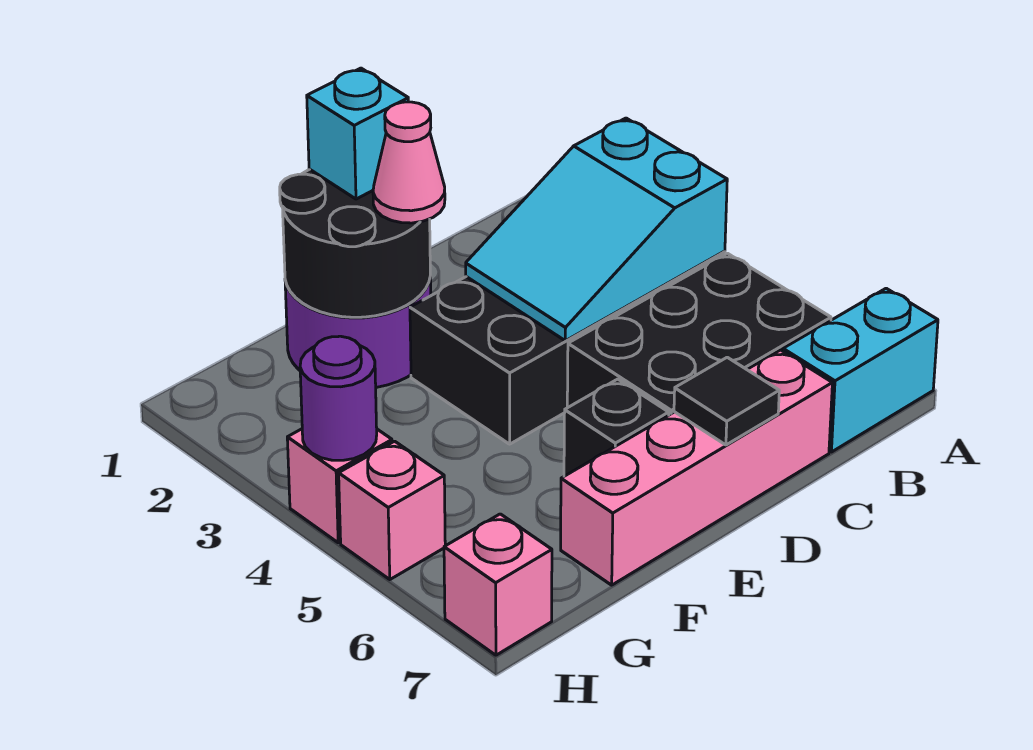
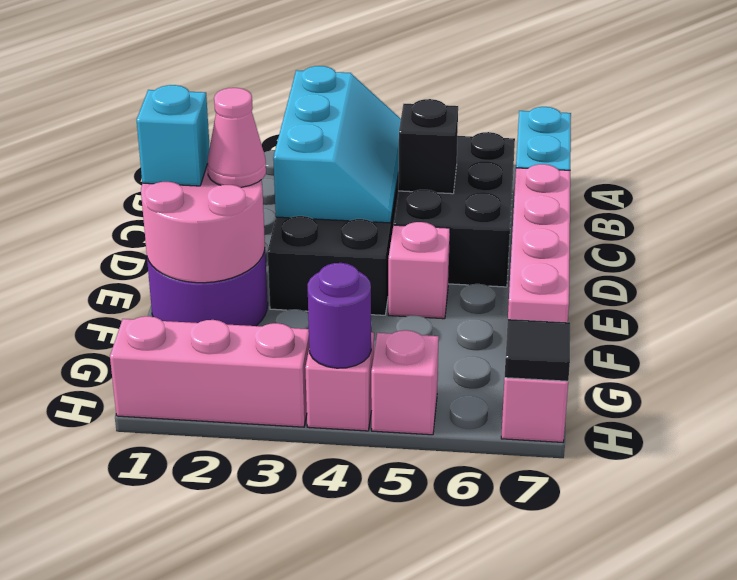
cyan 2x3 slope [466,118,727,341] -> cyan 2x3 slope turned to [273,66,401,223]
black 1x1 tile [674,357,779,445] -> black 1x1 tile moved to [505,319,570,381]
black 2x2 round brick [280,170,430,317] -> pink 2x2 round brick [141,165,265,283]
none -> pink 1x1 brick [388,222,450,319]
black 1x1 brick [564,379,669,476] -> black 1x1 brick moved to [398,99,458,194]
none -> pink 1x3 brick [110,316,309,427]

